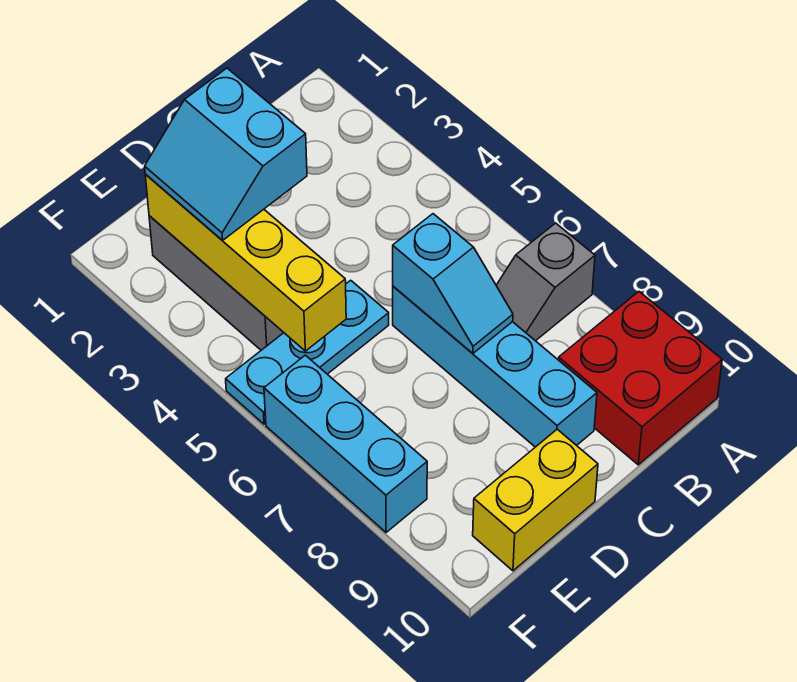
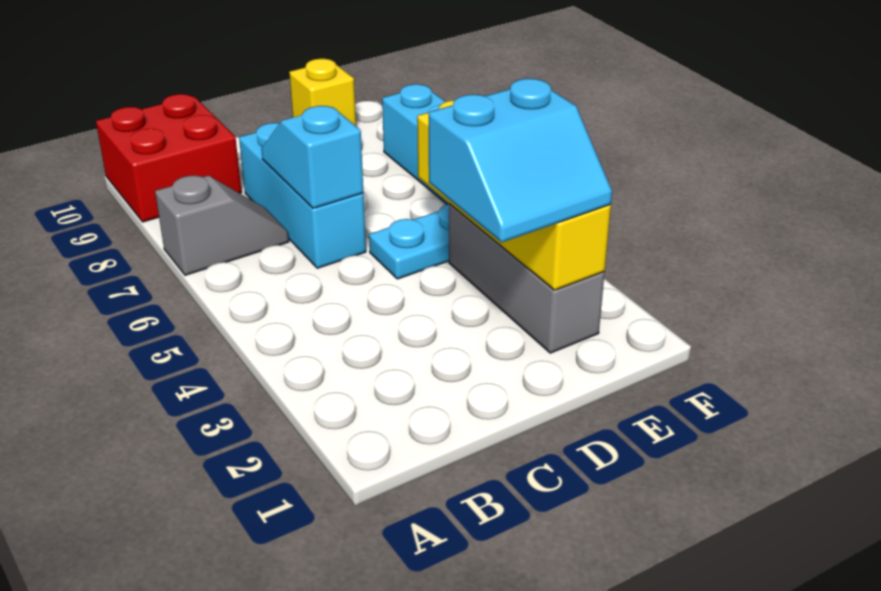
cyan 1x4 brick [393,286,597,447] -> cyan 1x3 brick [239,123,366,268]
cyan 2x2 slope [145,68,307,241] -> cyan 2x2 slope turned to [428,79,612,242]
yellow 1x2 brick [473,429,598,571] -> yellow 1x1 brick [289,59,356,126]

